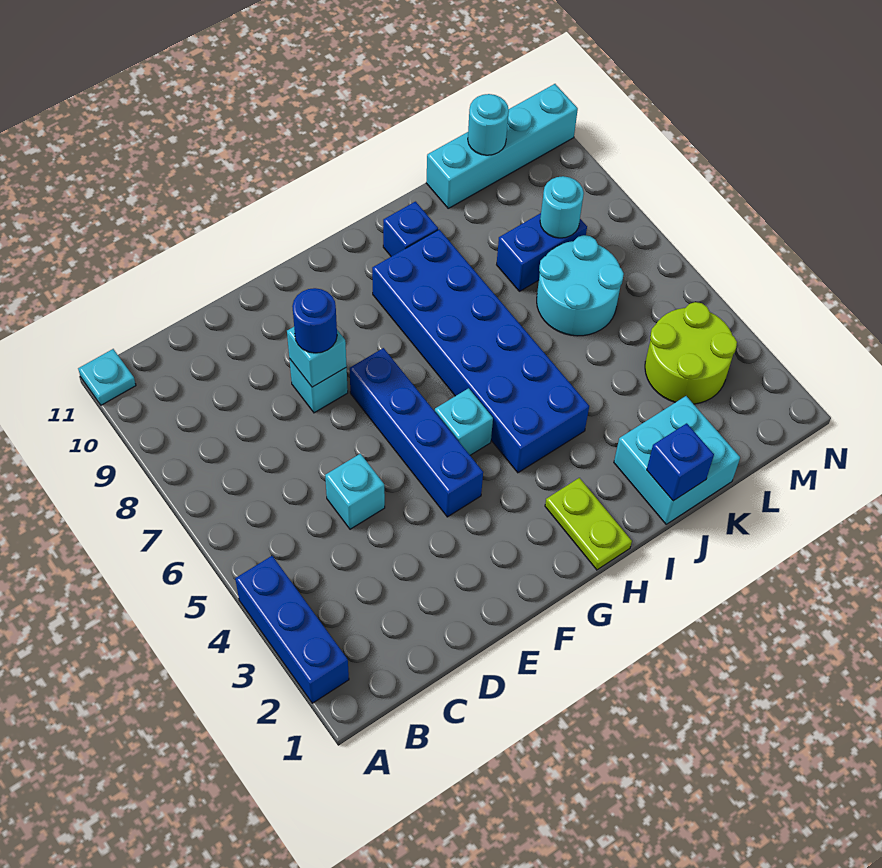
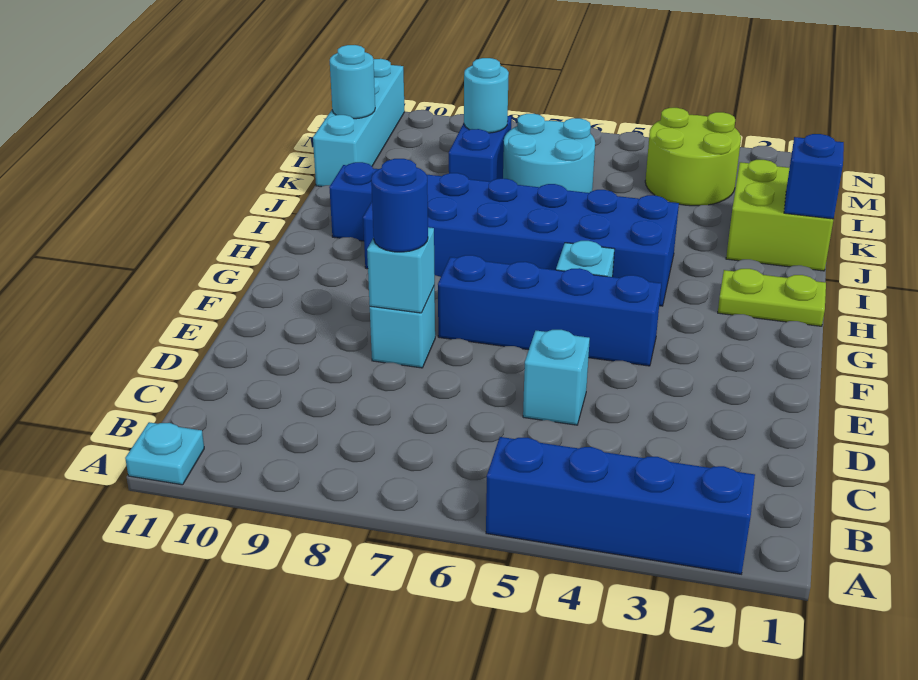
blue 1x3 brick [235,556,349,703] -> blue 1x4 brick [486,437,755,574]
cyan 2x2 brick [614,396,740,524] -> lime 2x2 brick [726,160,833,271]

